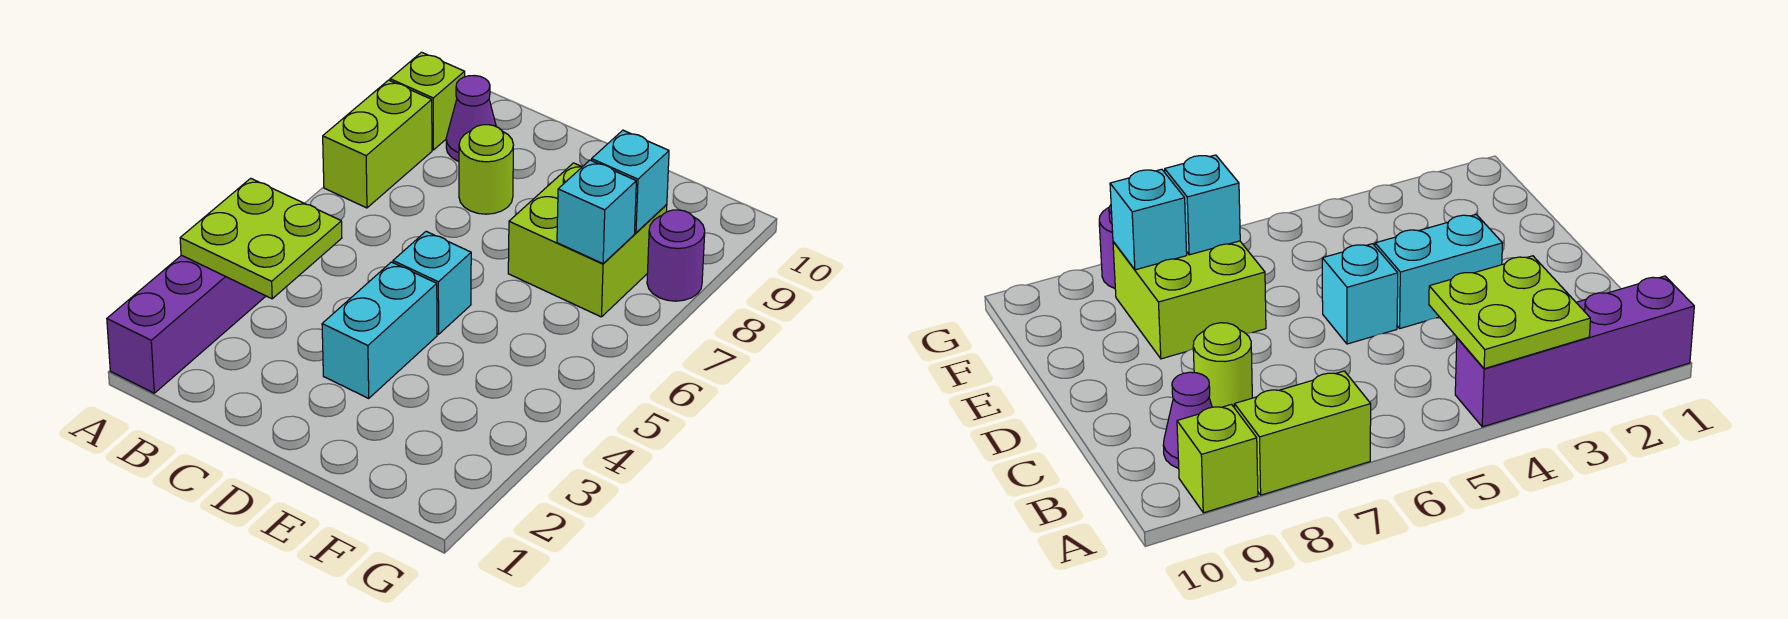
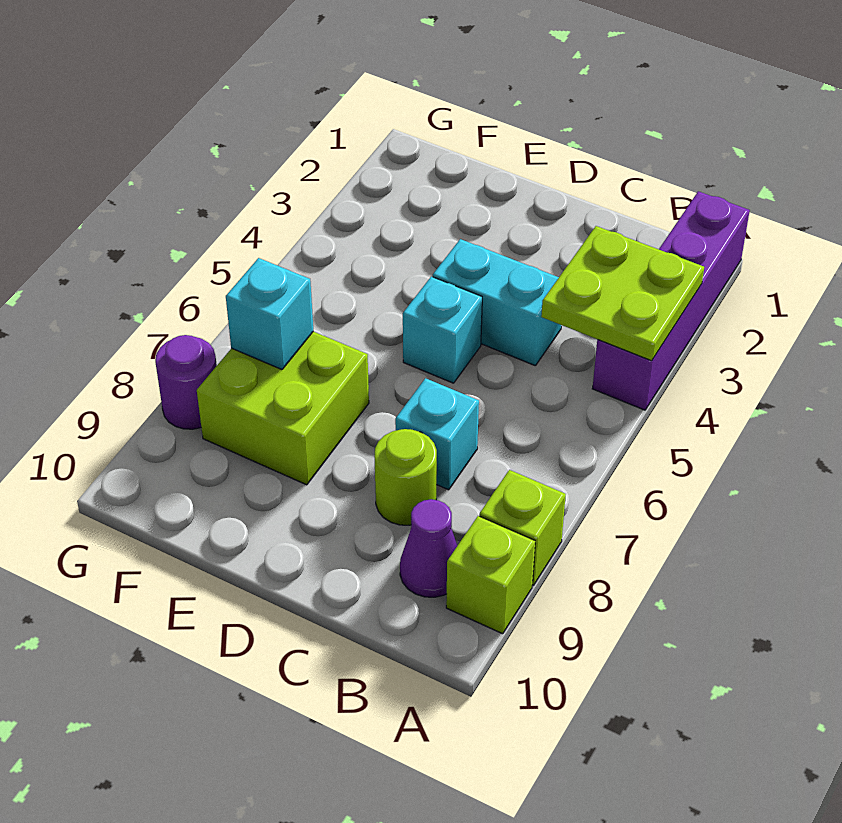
lime 1x2 brick [323,80,432,208] -> lime 1x1 brick [479,470,566,585]
cyan 1x2 brick [322,262,437,398] -> cyan 1x2 brick turned to [433,239,561,365]
cyan 1x1 brick [591,130,669,233] -> cyan 1x1 brick moved to [395,378,479,490]

